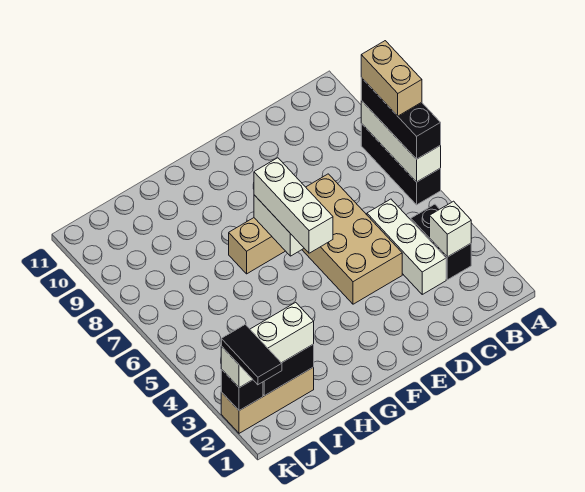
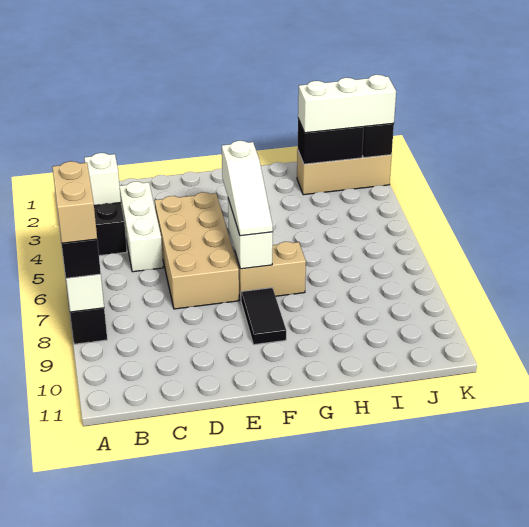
white 1x3 brick [254,158,333,253] -> white 1x3 slope [222,141,273,236]
black 1x2 tile [221,324,282,385] -> black 1x2 tile moved to [241,288,286,345]

